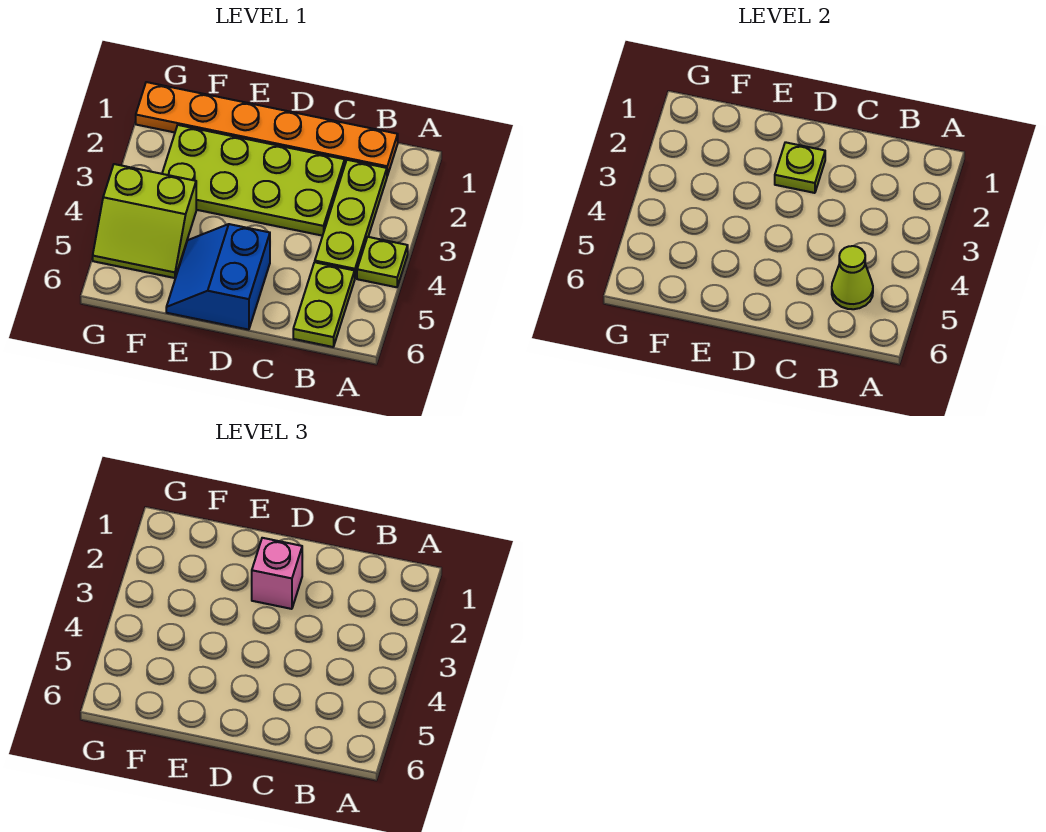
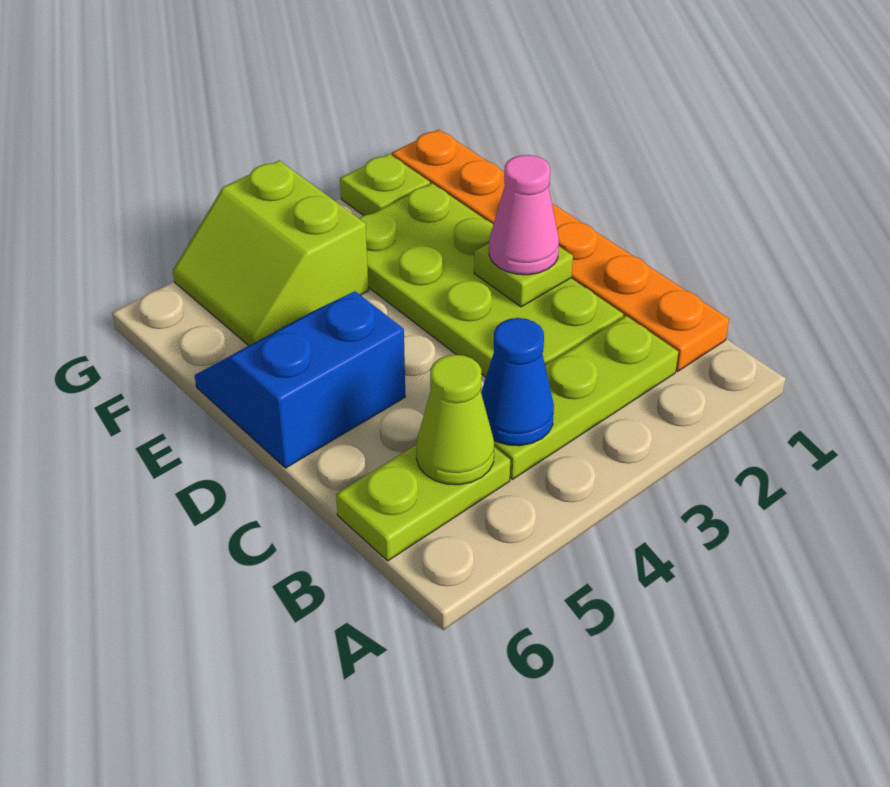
lime 1x1 plate [357,237,408,287] -> lime 1x1 plate moved to [340,154,430,216]
none -> blue 1x1 cone [481,318,554,446]
pink 1x1 brick [252,538,302,609] -> pink 1x1 cone [489,155,559,275]

